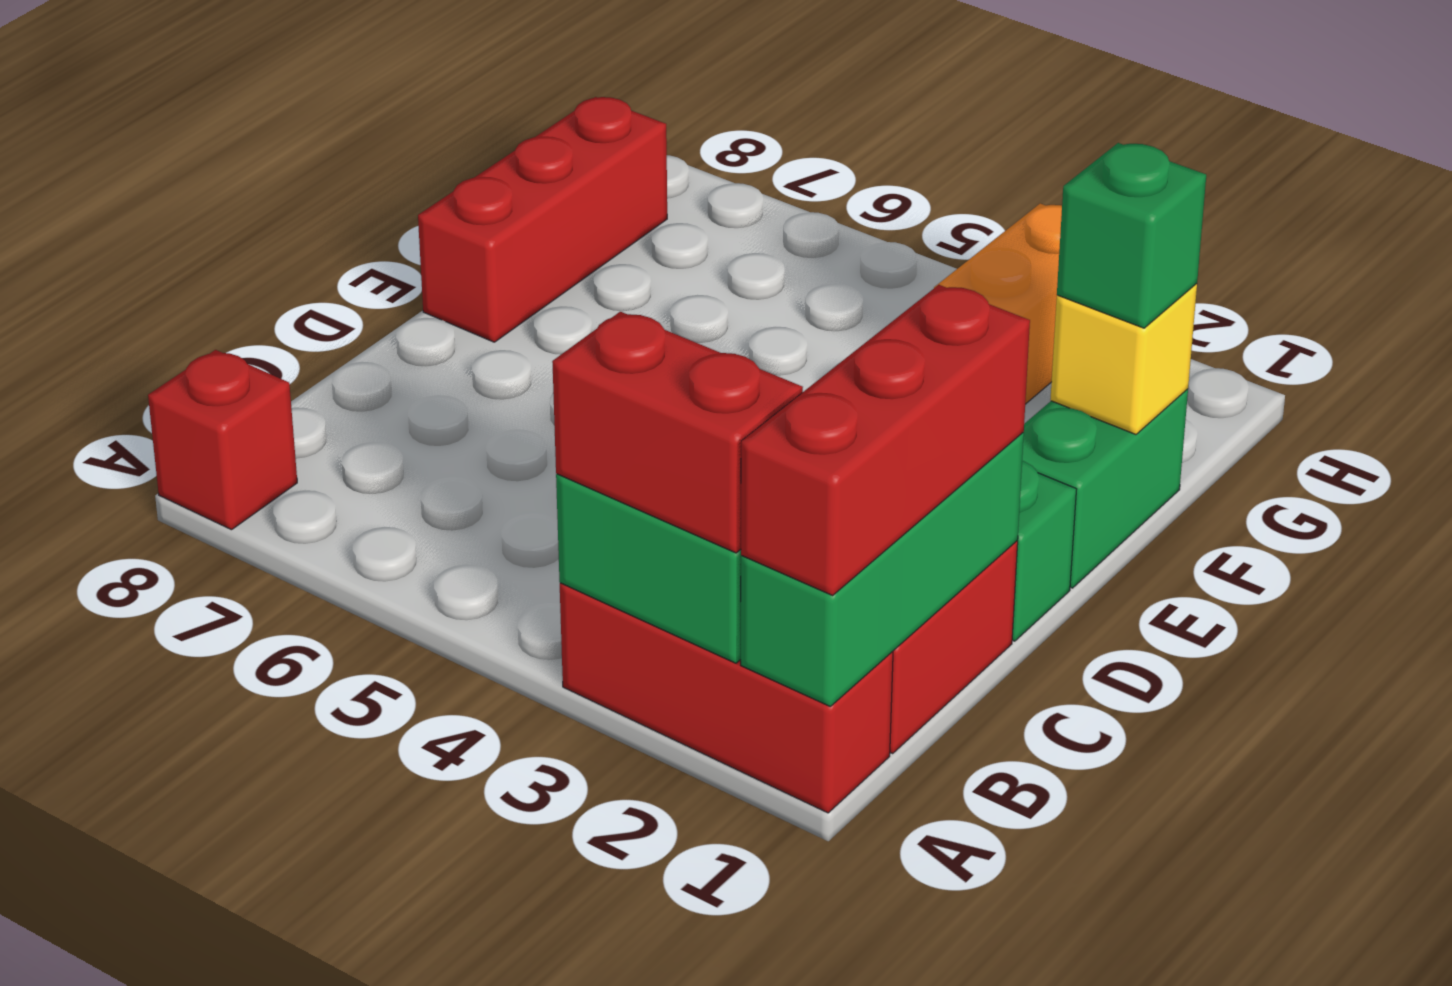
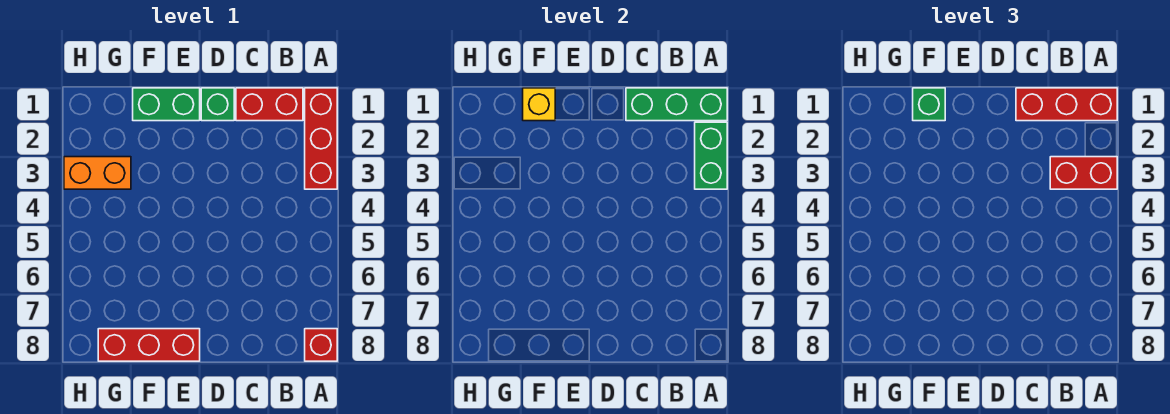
red 1x2 brick [552,312,803,553] -> red 1x2 brick turned to [1050,157,1117,189]

